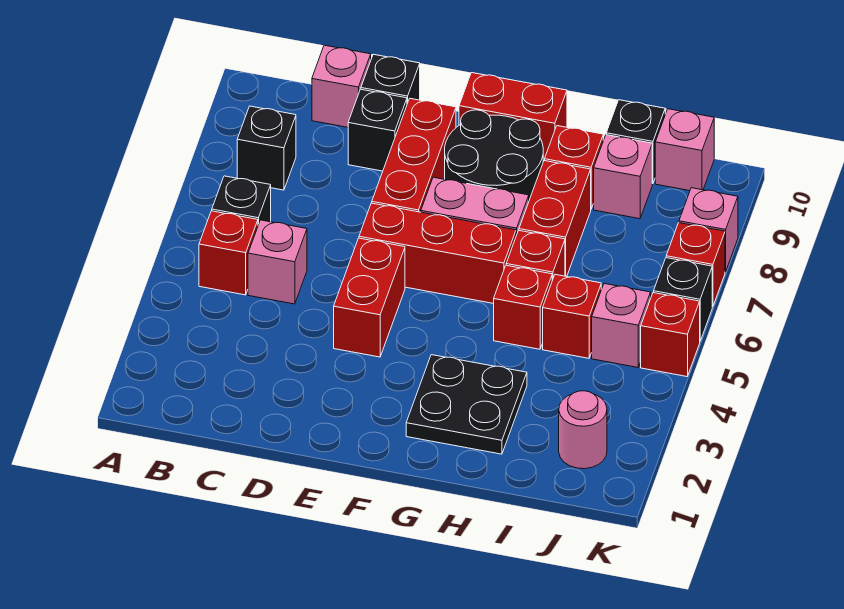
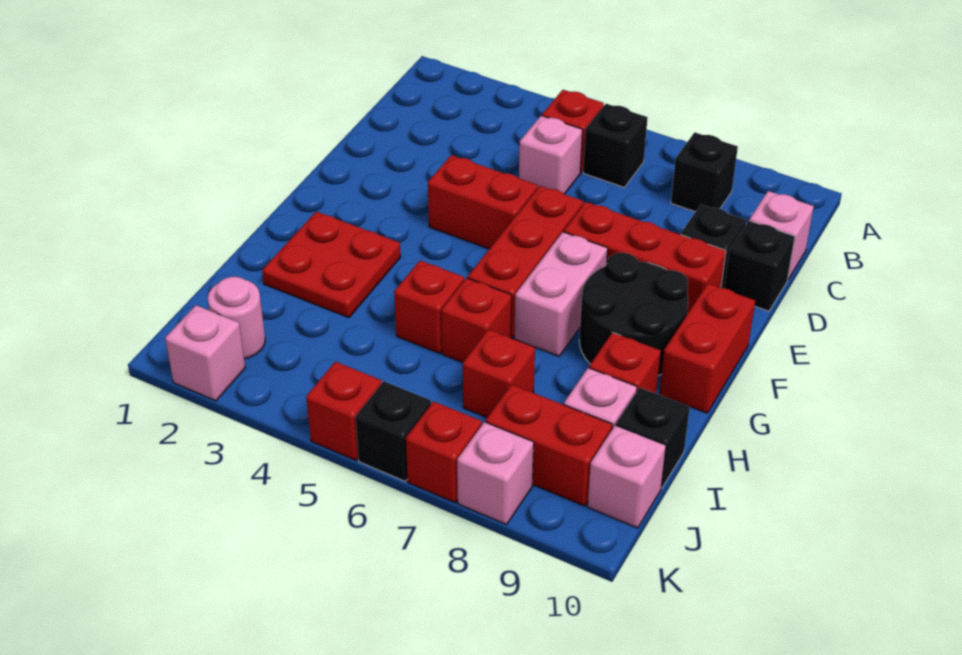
black 2x2 plate [406,355,527,454] -> red 2x2 plate [262,212,401,318]
red 1x2 brick [519,161,591,277] -> red 1x2 brick moved to [486,384,612,506]
red 1x1 brick [543,274,601,358] -> red 1x1 brick moved to [463,329,535,417]
pink 1x1 brick [592,284,651,367] -> pink 1x1 brick moved to [165,305,245,401]

